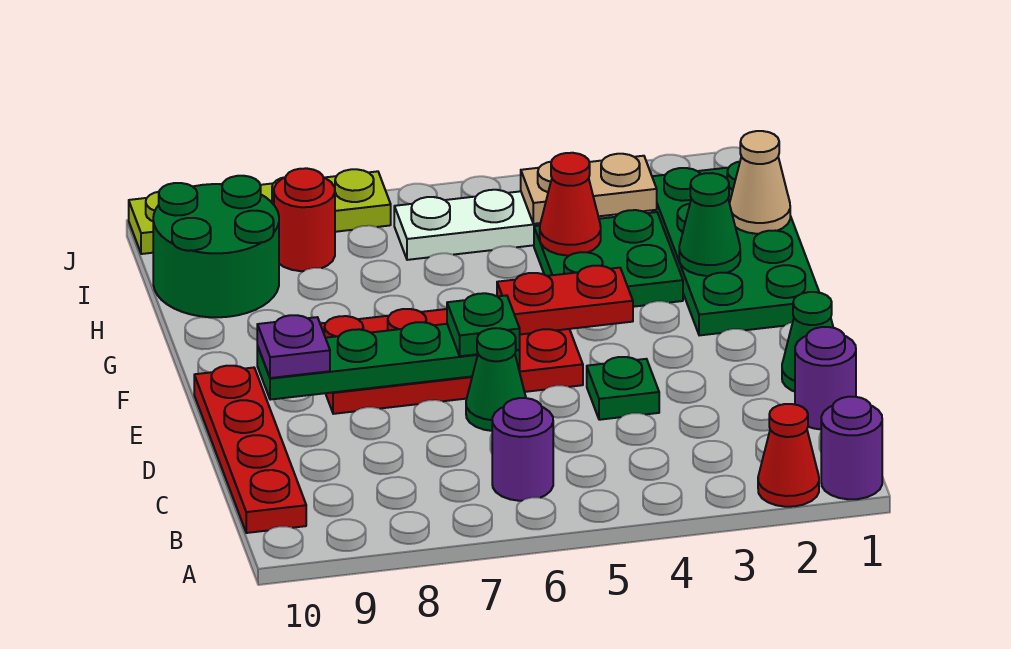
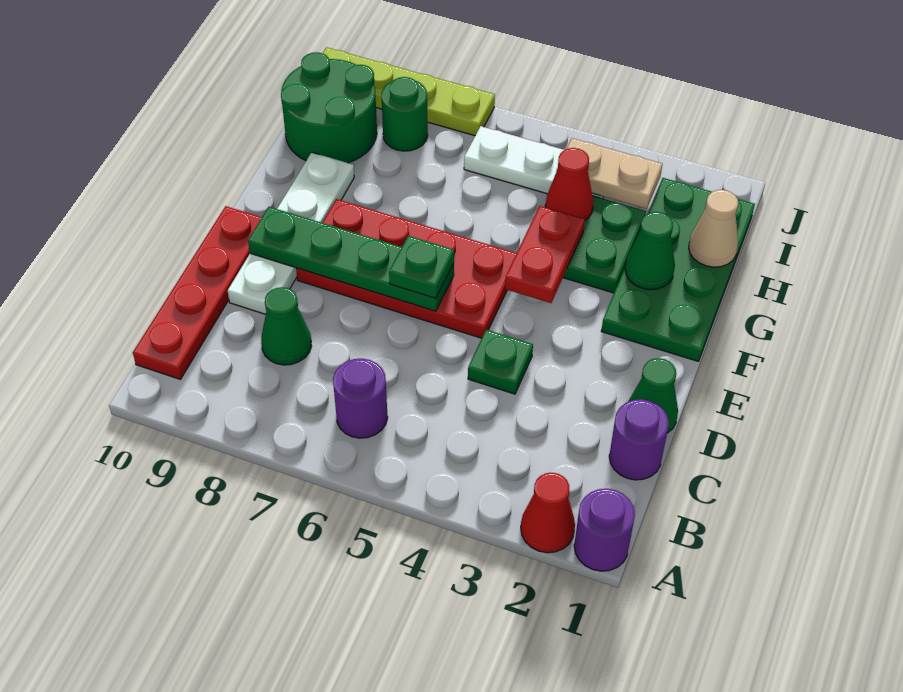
green 1x1 cone [466,328,526,431] -> green 1x1 cone moved to [261,287,311,365]
none -> white 1x4 plate [228,152,354,314]
purple 1x1 plate [257,315,330,378] -> none
red 1x2 plate [497,266,633,335] -> red 1x2 plate turned to [505,206,585,303]
red 1x1 round brick [274,168,335,271] -> green 1x1 round brick [381,77,428,151]

